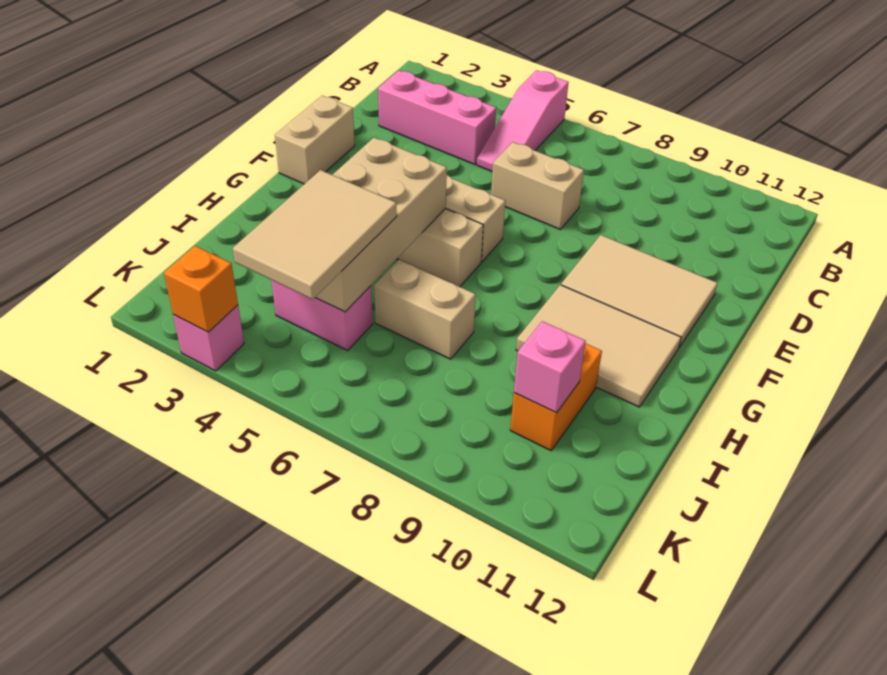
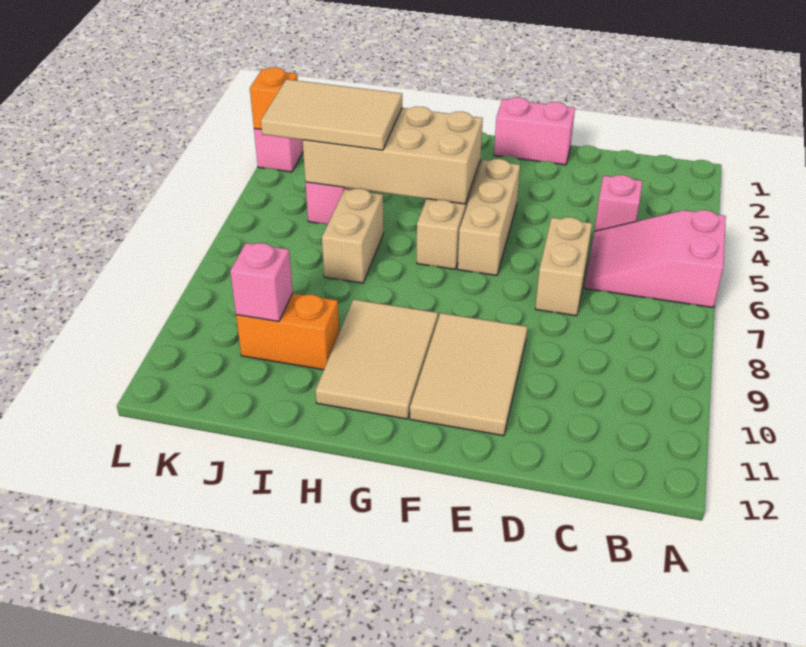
pink 1x3 slope [477,70,569,171] -> pink 2x3 slope [584,210,726,308]
pink 1x3 brick [378,70,496,164] -> pink 1x1 brick [595,175,642,231]
tan 1x2 brick [275,96,355,184] -> pink 1x2 brick [494,97,575,165]

